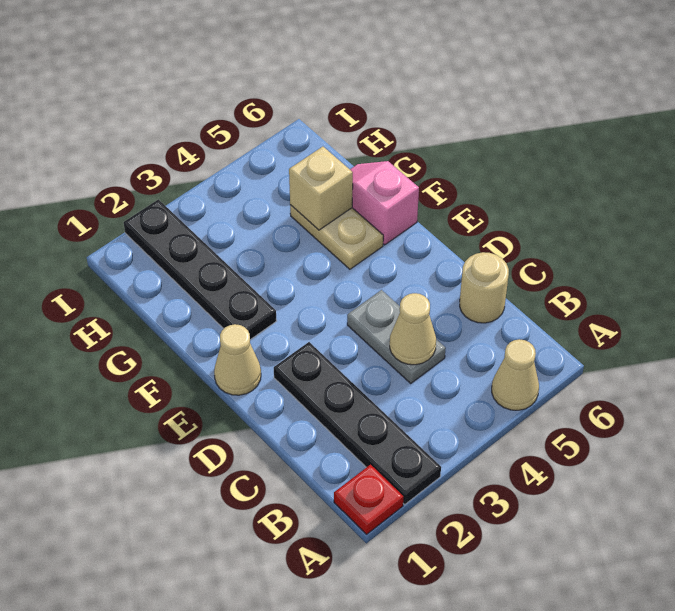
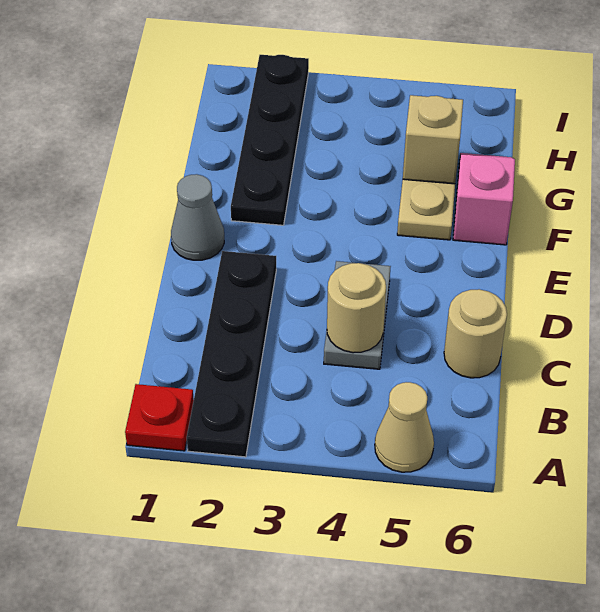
tan 1x1 cone [390,293,436,365] -> tan 1x1 round brick [327,263,386,353]
tan 1x1 cone [214,324,261,395] -> grey 1x1 cone [171,174,224,260]

